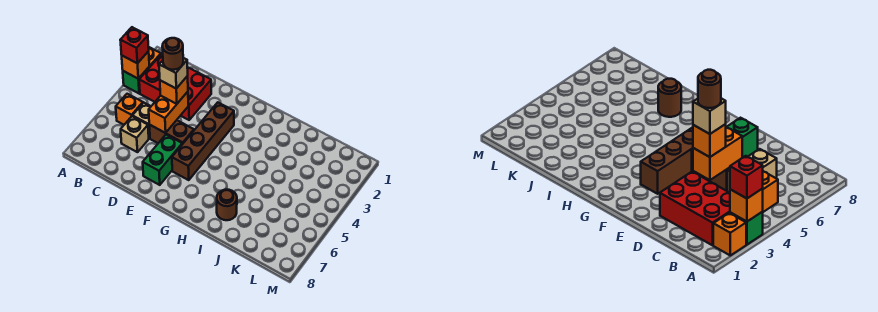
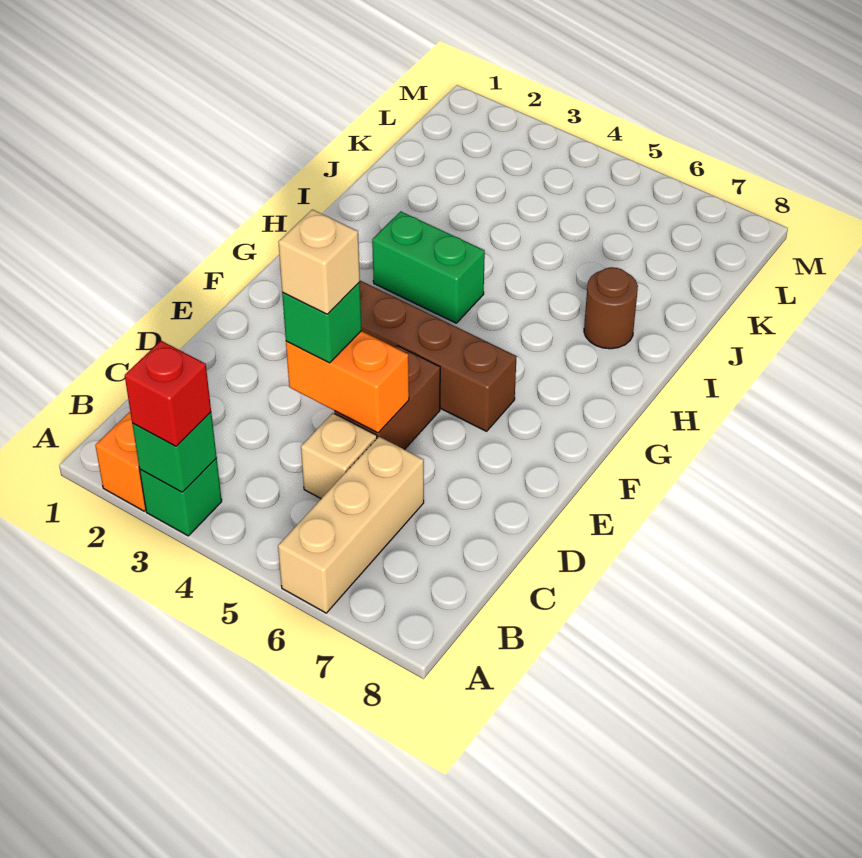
orange 1x1 brick [122,51,149,79] -> green 1x1 brick [132,412,217,492]
red 2x3 brick [139,54,211,120] -> none
orange 1x1 brick [116,94,143,125] -> none
tan 1x1 brick [121,116,149,152] -> tan 1x3 brick [278,437,424,613]
orange 1x1 brick [160,76,188,104] -> green 1x1 brick [282,282,362,363]
brown 1x1 round brick [162,38,183,70] -> none
green 1x2 brick [143,135,182,185] -> green 1x2 brick moved to [372,211,485,323]

